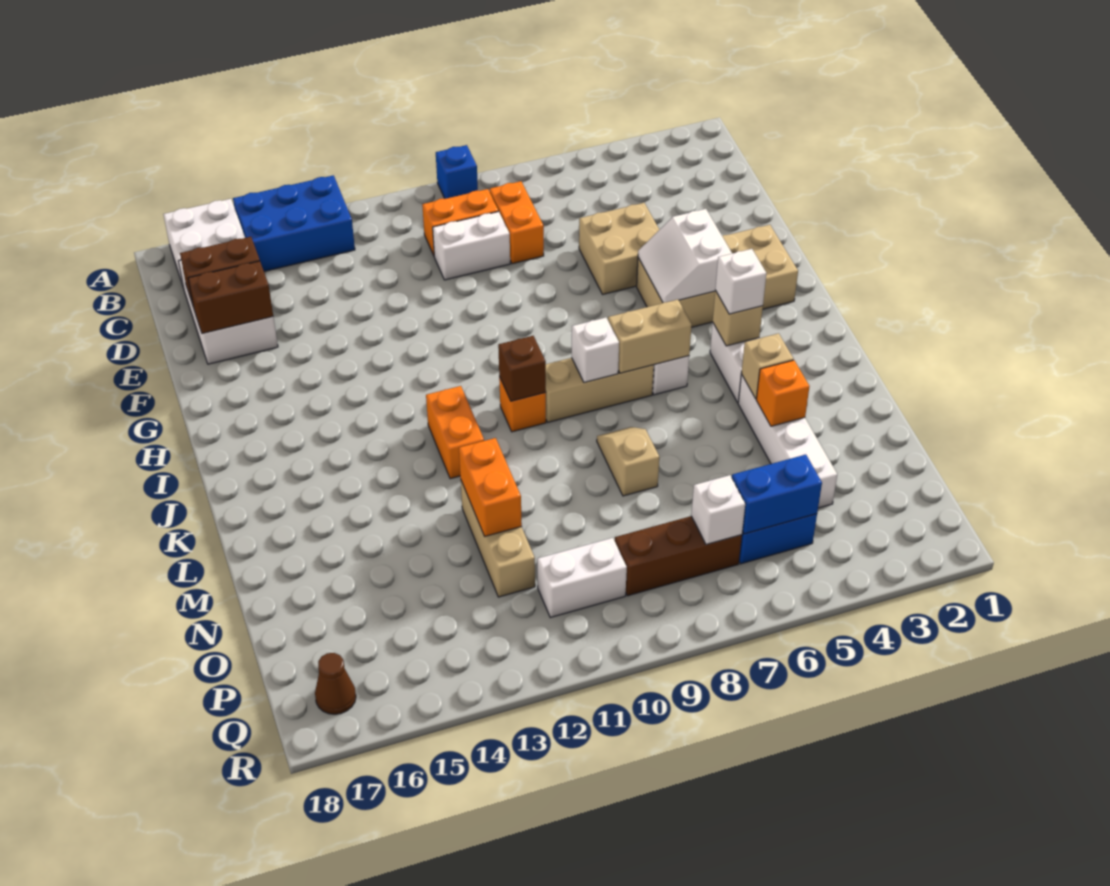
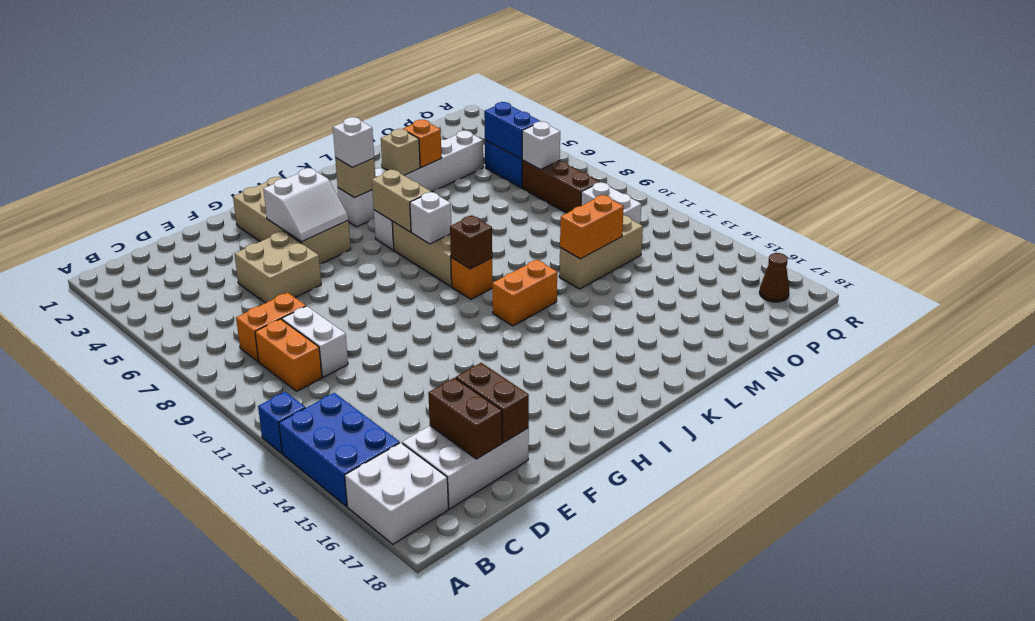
blue 1x1 brick [436,145,478,199] -> blue 1x1 brick moved to [258,392,305,453]
tan 1x2 slope [597,427,659,496] -> none

